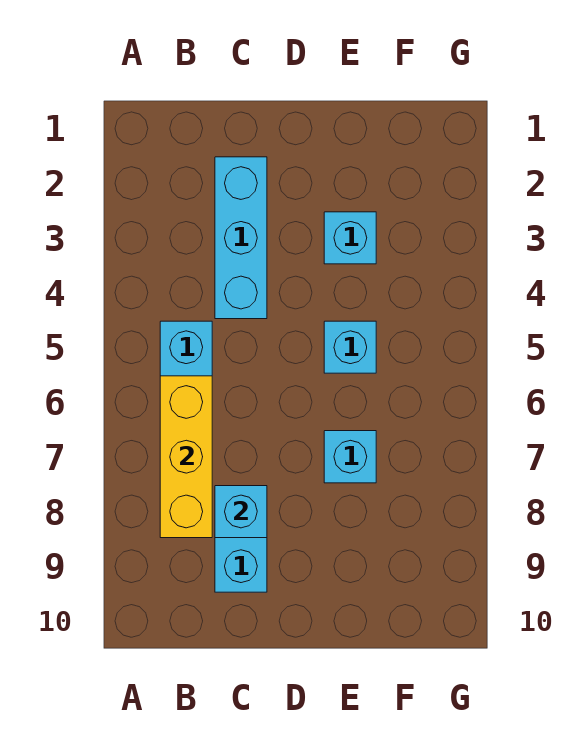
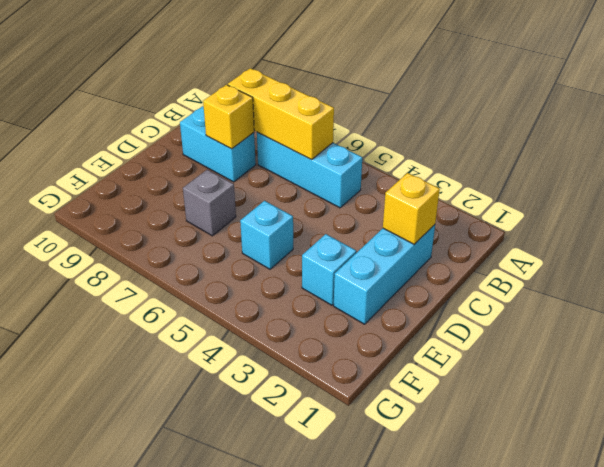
cyan 1x3 brick [215,157,267,319] -> cyan 1x3 brick turned to [334,225,435,324]
none -> yellow 1x1 brick [383,173,440,244]
cyan 1x1 brick [215,486,267,538] -> yellow 1x1 brick [203,85,254,149]
cyan 1x1 brick [324,431,376,483] -> grey 1x1 brick [183,170,236,236]

